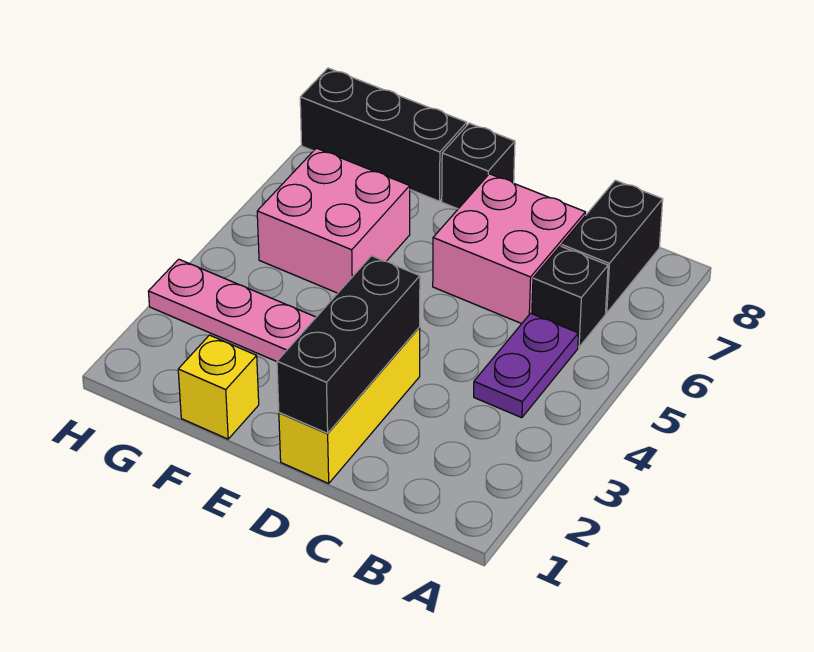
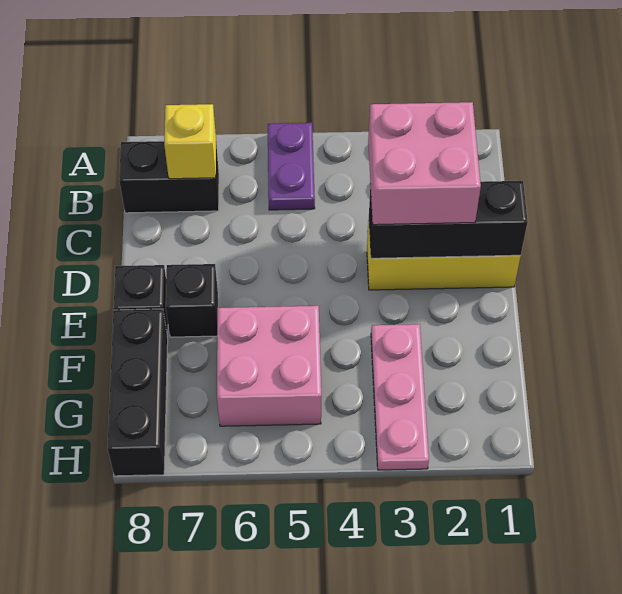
purple 1x2 plate [474,313,578,418] -> purple 1x2 plate turned to [268,123,315,210]
black 1x1 brick [532,246,608,347] -> black 1x1 brick moved to [166,264,218,337]
pink 2x2 brick [433,174,585,324] -> pink 2x2 brick moved to [368,102,481,225]
yellow 1x1 brick [178,335,259,439] -> yellow 1x1 brick moved to [164,104,216,179]

